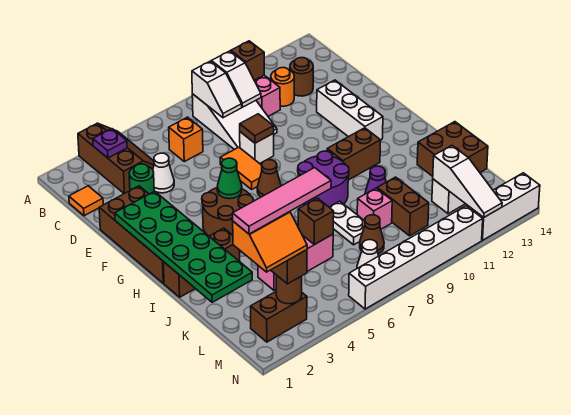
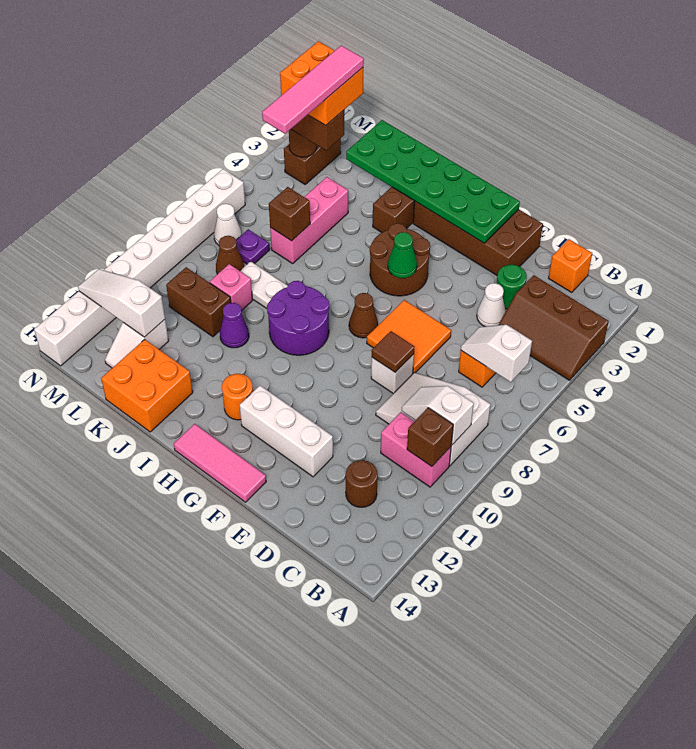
purple 1x1 plate [93,129,127,158] -> purple 1x1 plate moved to [236,229,270,264]
white 1x2 slope [192,61,242,118] -> white 1x2 slope moved to [461,325,532,382]
orange 1x1 tile [69,186,103,216] -> orange 1x1 brick [549,239,592,292]
orange 1x1 round brick [271,68,294,106] -> orange 1x1 round brick moved to [222,374,253,420]
orange 1x2 tile [220,147,262,189] -> orange 2x2 tile [367,300,451,373]
none -> pink 1x3 tile [174,424,266,502]
brown 1x2 brick [327,128,381,180] -> none
brown 2x2 brick [417,122,488,176] -> orange 2x2 brick [101,339,193,432]
orange 2x2 slope [233,212,307,272] -> orange 2x2 brick [280,41,363,126]

